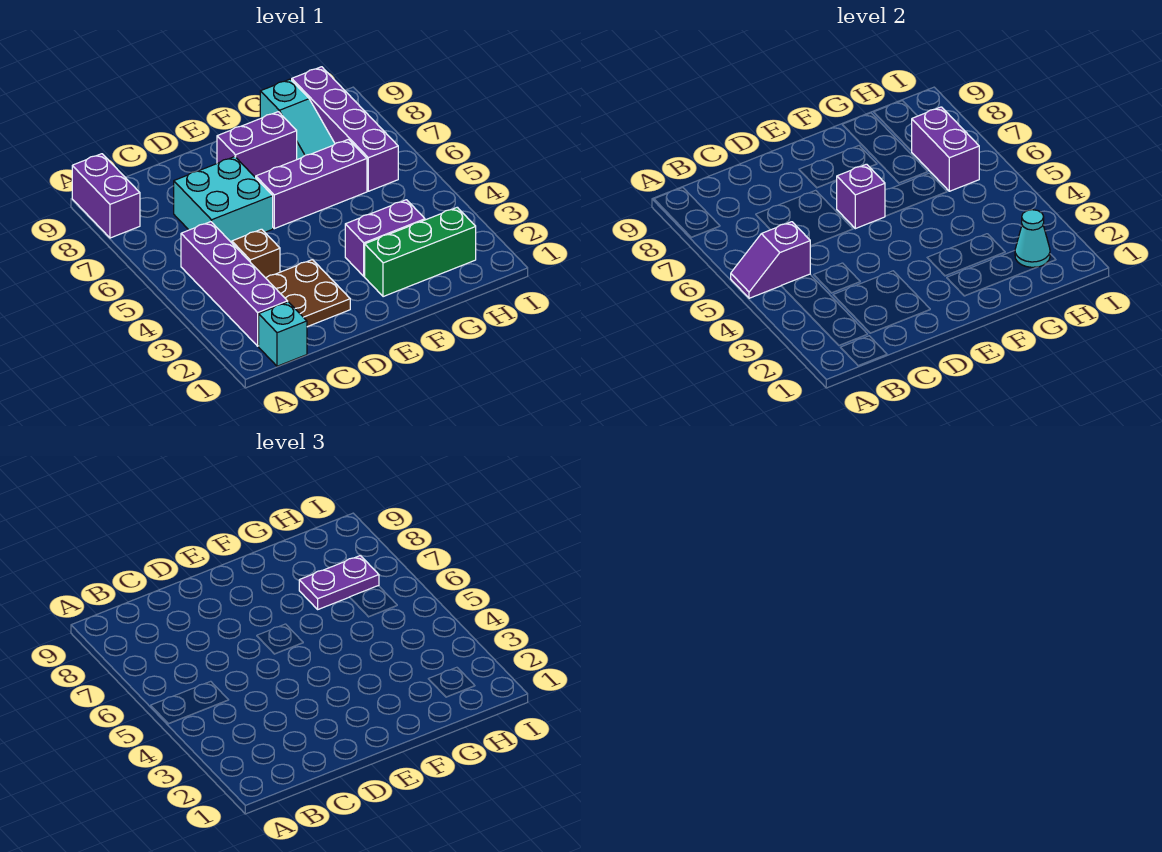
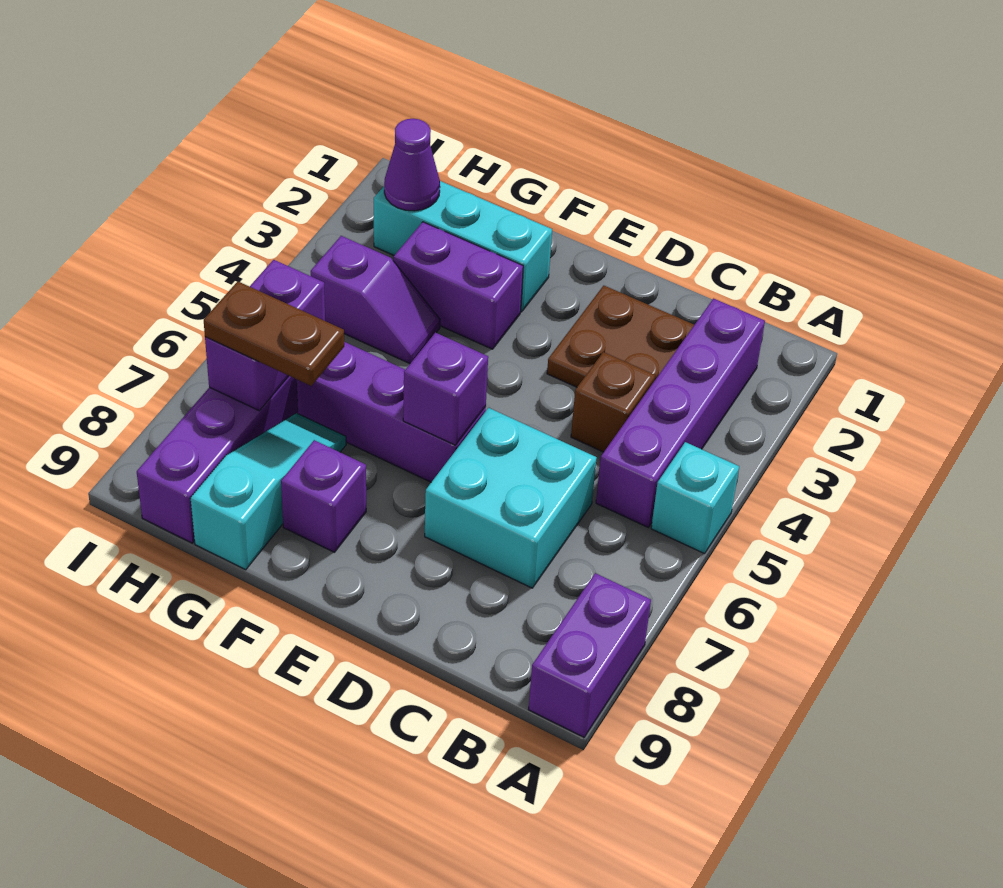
purple 1x2 slope [731,222,810,298] -> purple 1x2 slope moved to [311,236,440,364]
cyan 1x1 brick [259,302,307,366] -> cyan 1x1 brick moved to [651,442,739,554]
purple 1x2 brick [217,112,297,178] -> purple 1x1 brick [281,440,366,552]
green 1x3 brick [365,207,476,297] -> cyan 1x3 brick [374,181,552,312]
purple 1x2 plate [299,556,379,609] -> brown 1x2 plate [204,282,344,386]
cyan 1x1 cone [1015,210,1050,267] -> purple 1x1 cone [384,119,440,211]

